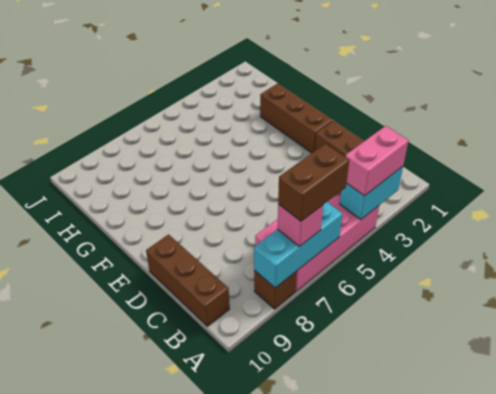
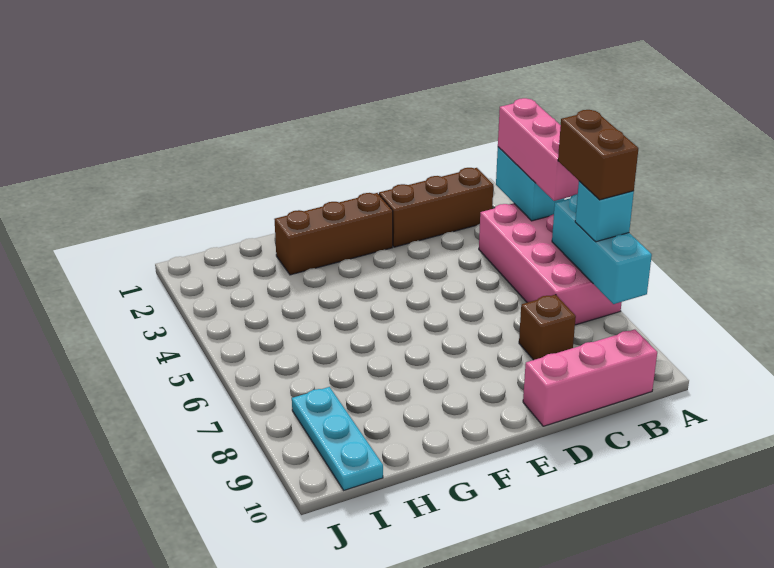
pink 1x2 brick [346,126,408,196] -> pink 1x3 brick [498,98,579,201]
pink 1x1 brick [277,204,323,247] -> cyan 1x1 brick [575,181,634,242]
brown 1x1 brick [254,270,297,309] -> brown 1x1 brick moved to [519,295,576,360]
brown 1x3 brick [146,234,230,326] -> pink 1x3 brick [523,329,657,426]
none -> cyan 1x3 plate [292,387,383,490]

